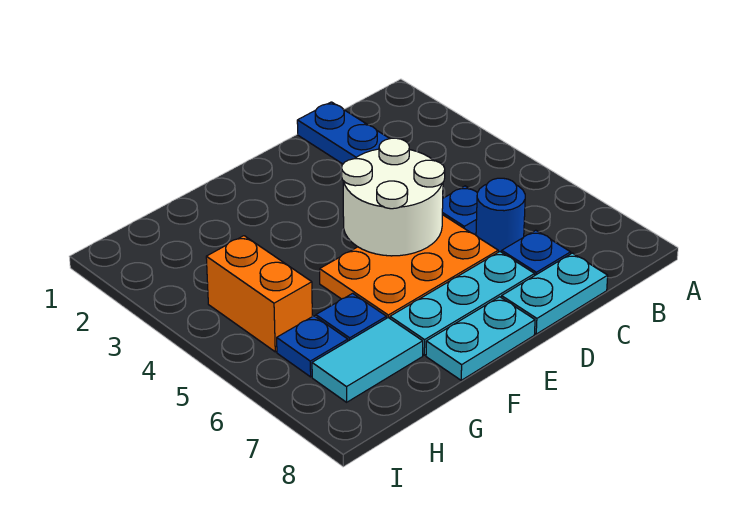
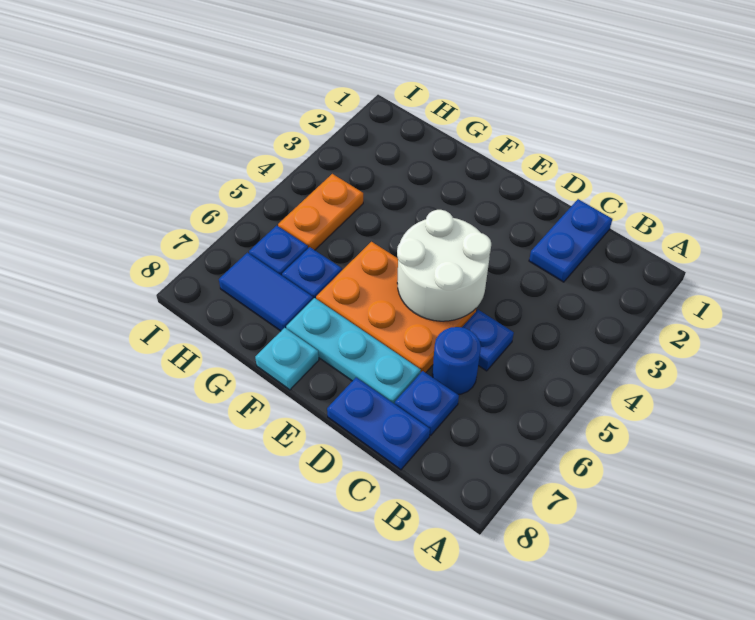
cyan 1x2 plate [502,253,608,334] -> blue 1x2 plate [327,378,430,470]
cyan 1x2 plate [426,297,535,380] -> cyan 1x1 plate [255,328,319,390]
cyan 1x2 tile [312,318,423,402] -> blue 1x2 tile [219,253,313,331]
orange 1x2 brick [206,236,312,352] -> orange 1x2 plate [278,174,363,250]

